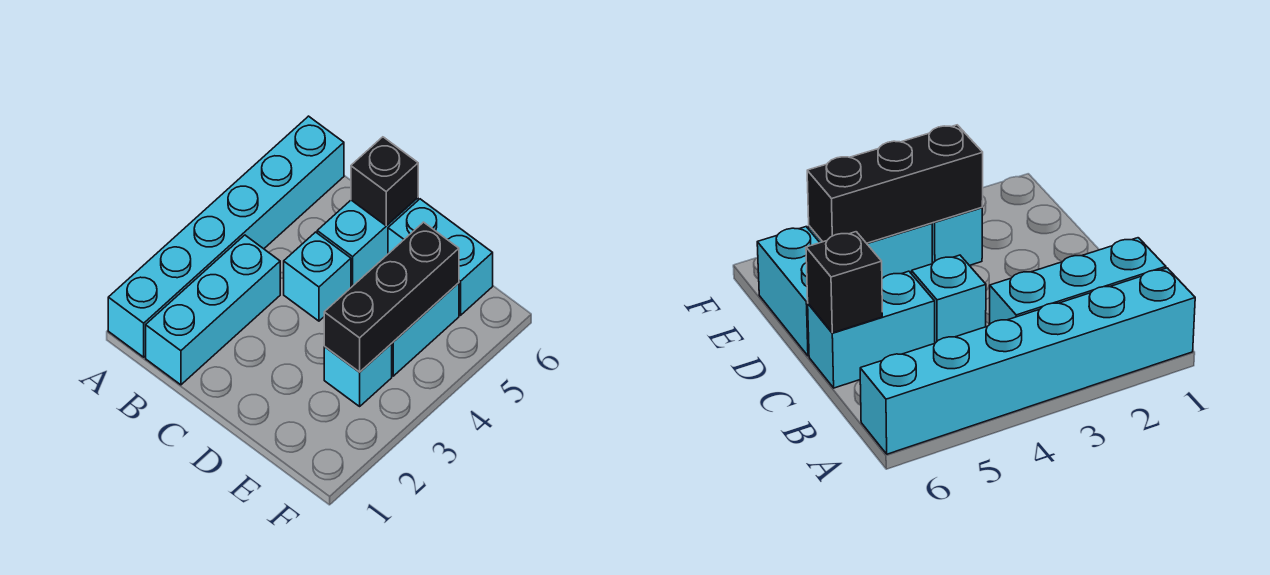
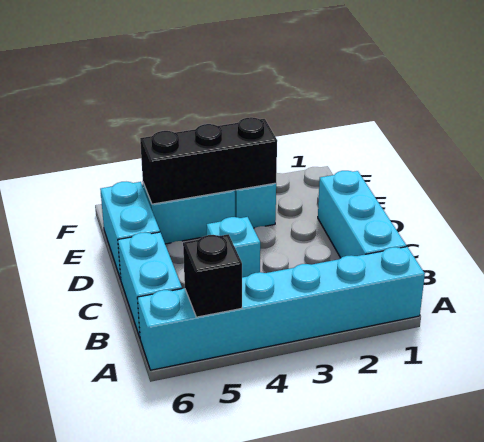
cyan 1x3 brick [146,235,280,385] -> cyan 1x3 brick turned to [318,171,406,258]
cyan 1x2 brick [317,198,418,287] -> cyan 1x2 brick turned to [118,232,182,337]
black 1x1 brick [351,137,418,226] -> black 1x1 brick moved to [183,234,242,317]

